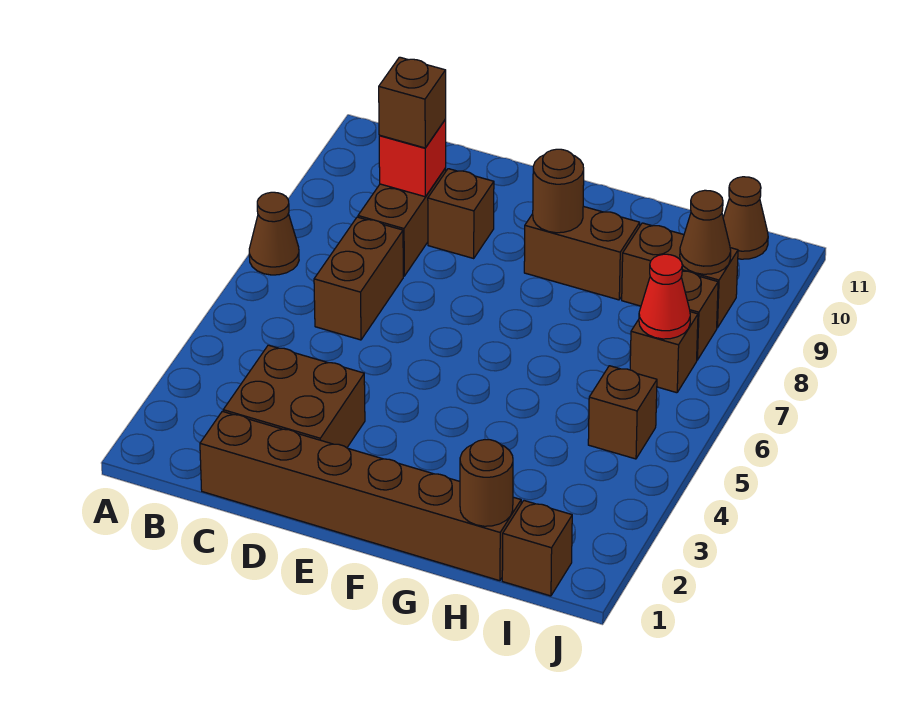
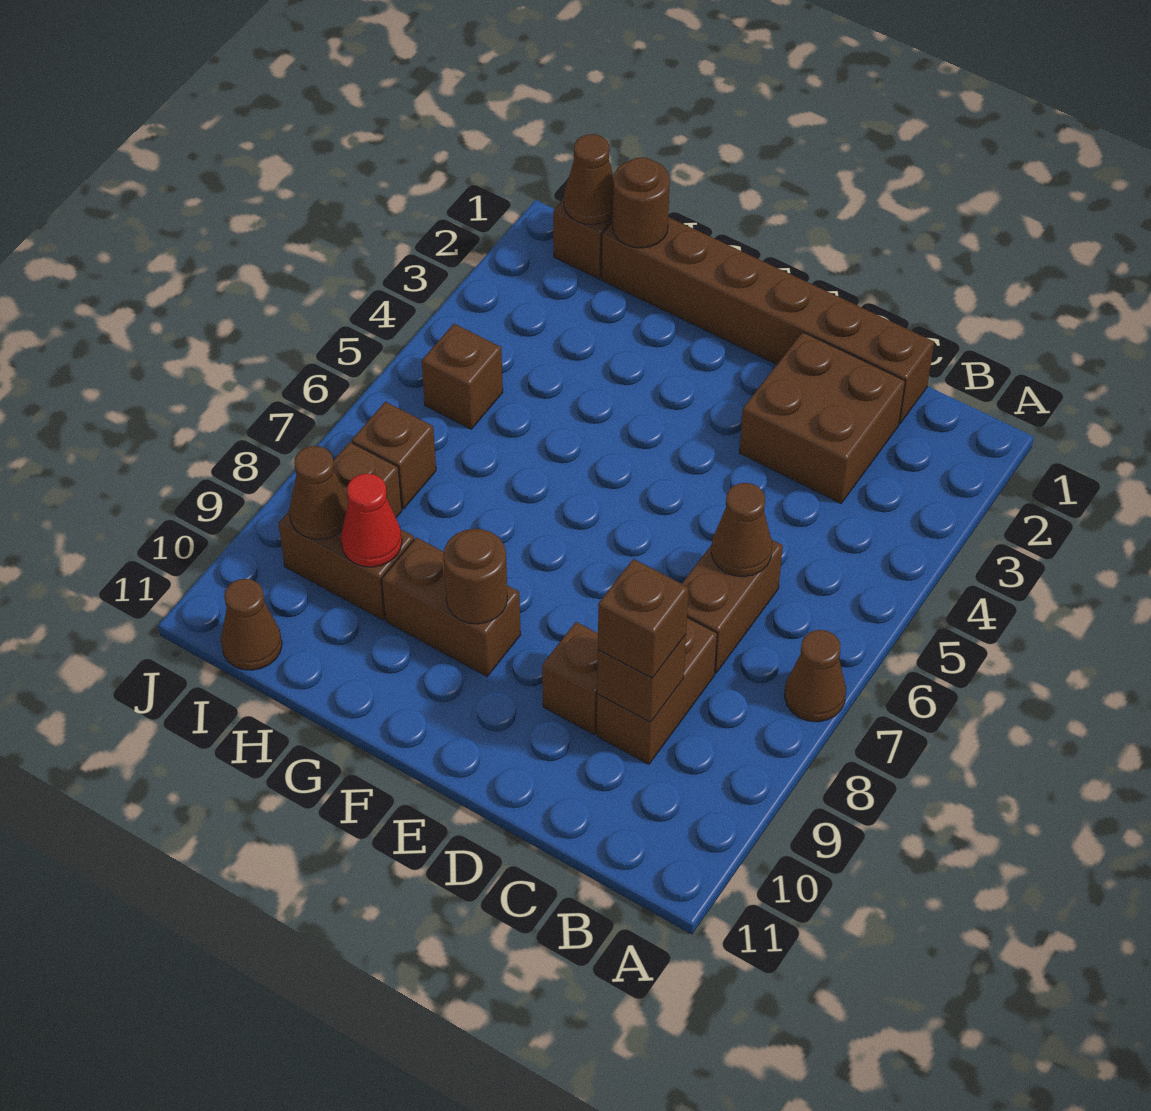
none -> brown 1x1 cone [711,483,772,577]
red 1x1 brick [379,119,446,197] -> brown 1x1 brick [597,634,686,722]
none -> brown 1x1 cone [564,134,614,224]
red 1x1 cone [639,254,690,339] -> red 1x1 cone moved to [341,473,402,567]

